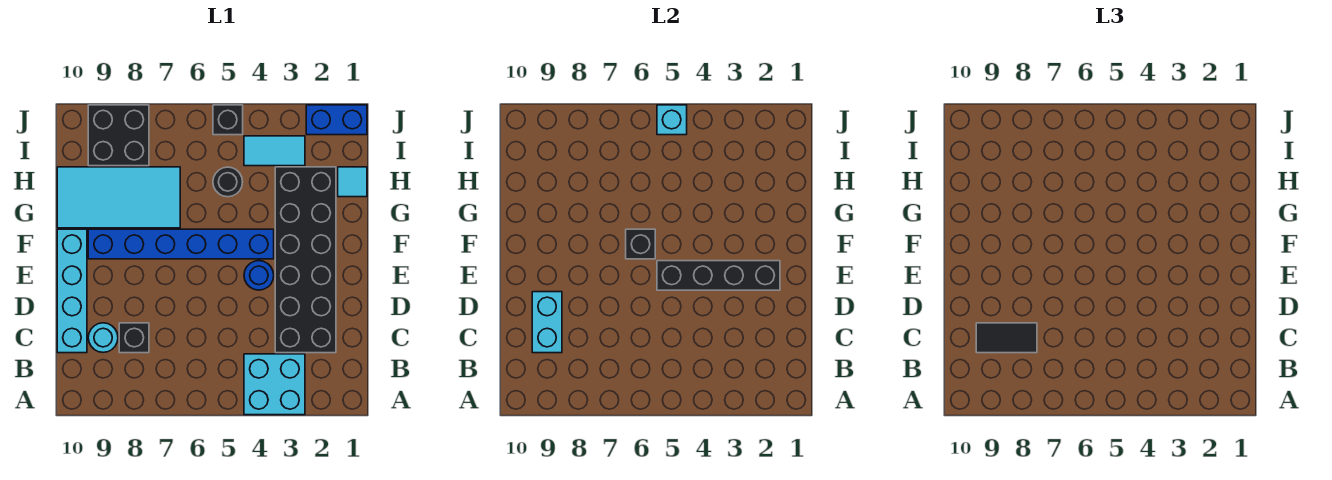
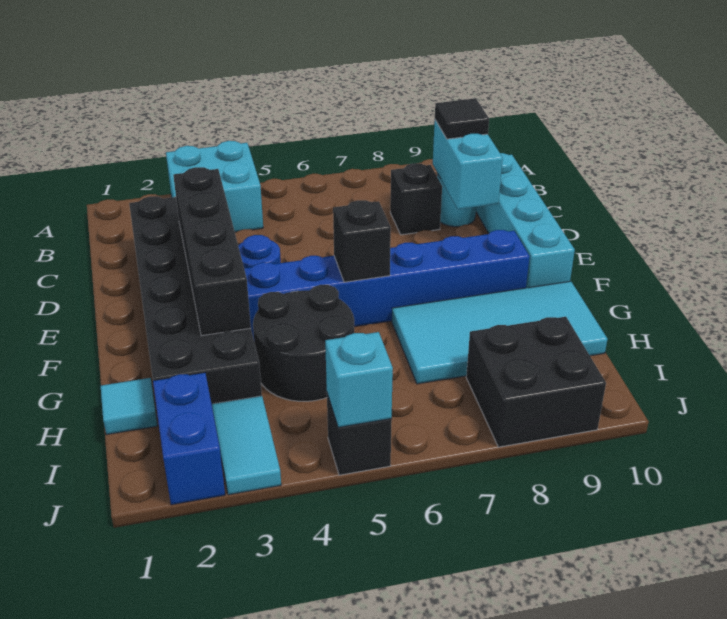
black 1x2 tile [976,323,1037,353] -> black 1x1 tile [435,98,489,139]
black 1x4 brick [657,261,780,290] -> black 1x4 brick turned to [173,167,251,336]
black 1x1 round brick [213,167,242,197] -> black 2x2 round brick [253,285,354,401]
cyan 1x2 tile [244,136,305,166] -> cyan 1x2 tile turned to [212,396,281,495]
blue 1x2 brick [306,105,367,135] -> blue 1x2 brick turned to [153,373,225,505]

